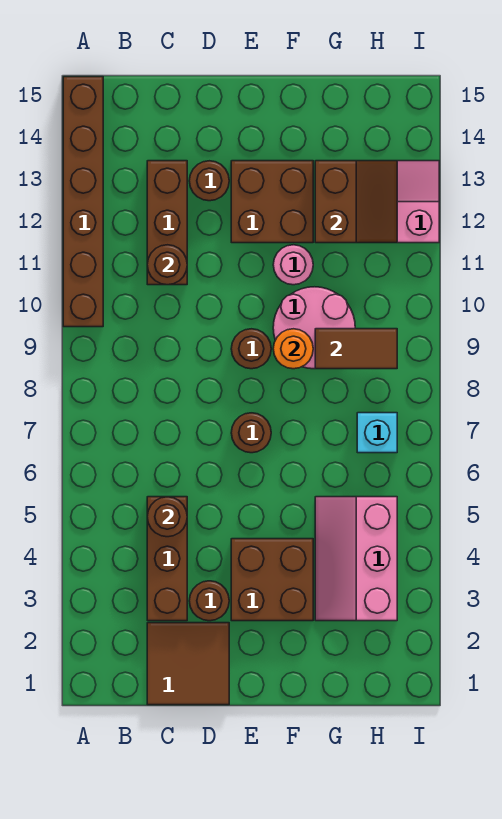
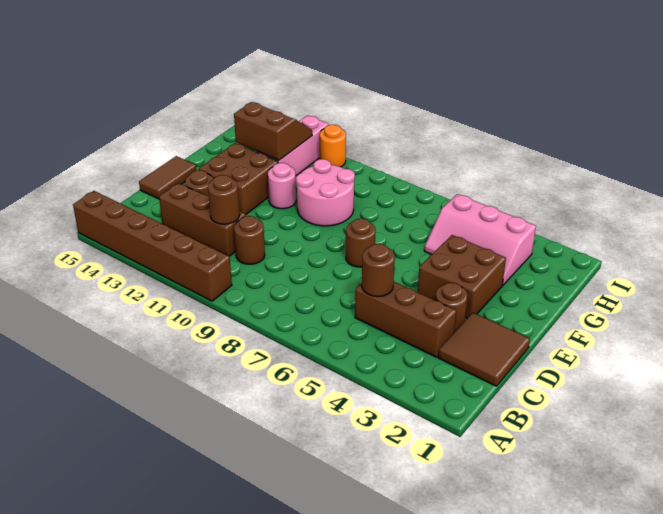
brown 1x1 round brick [231,329,271,369] -> brown 1x1 round brick moved to [234,216,265,264]
orange 1x1 round brick [273,329,313,369] -> orange 1x1 round brick moved to [320,125,346,167]
brown 1x2 tile [315,329,397,369] -> brown 1x2 tile moved to [139,156,197,199]
cyan 1x1 brick [357,413,397,453] -> none

